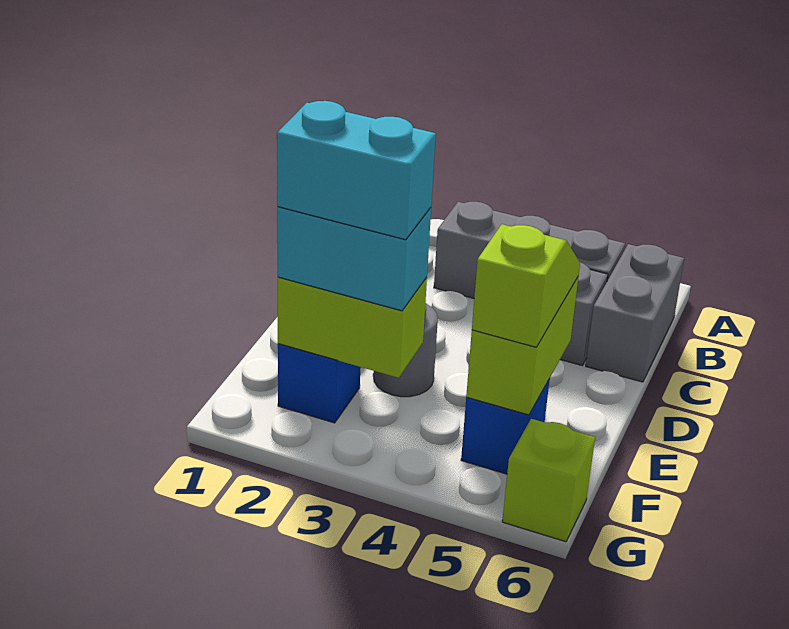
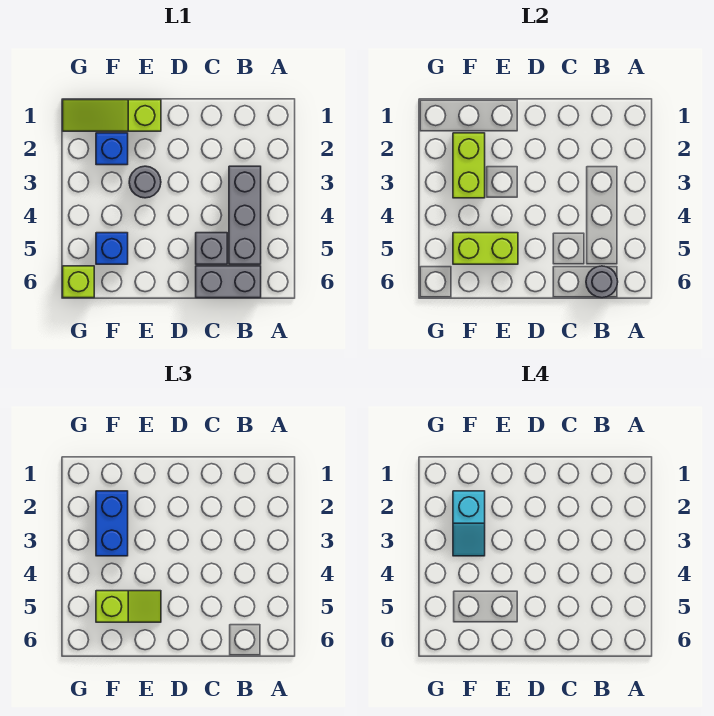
none -> grey 1x1 round brick [586,266,618,298]
none -> lime 1x3 slope [63,100,161,131]
cyan 1x2 brick [277,207,431,311] -> blue 1x2 brick [96,491,128,556]
cyan 1x2 brick [277,101,436,240] -> cyan 1x2 slope [453,491,485,556]

